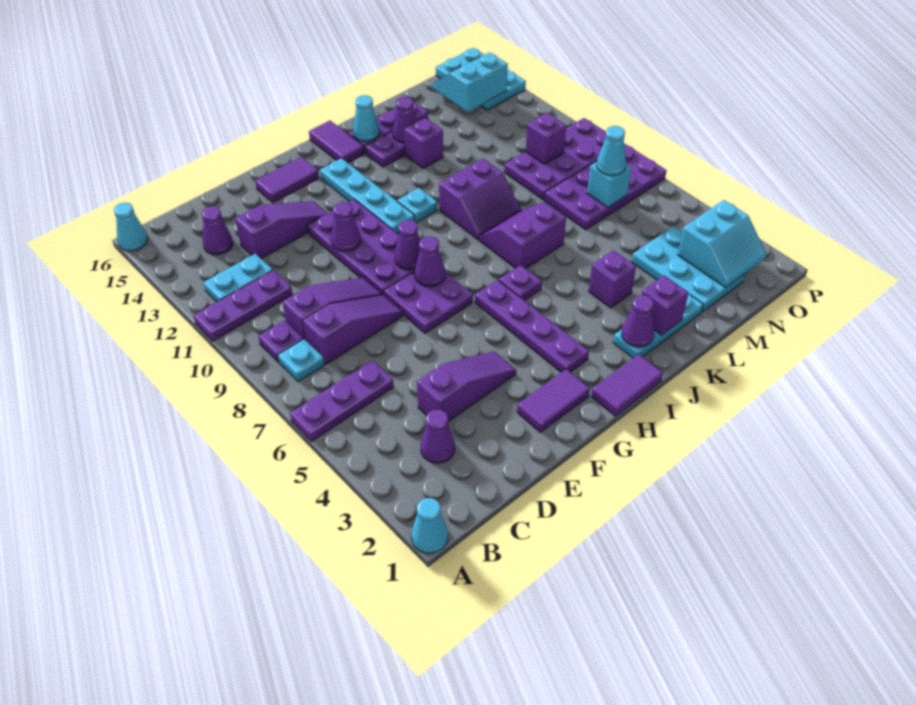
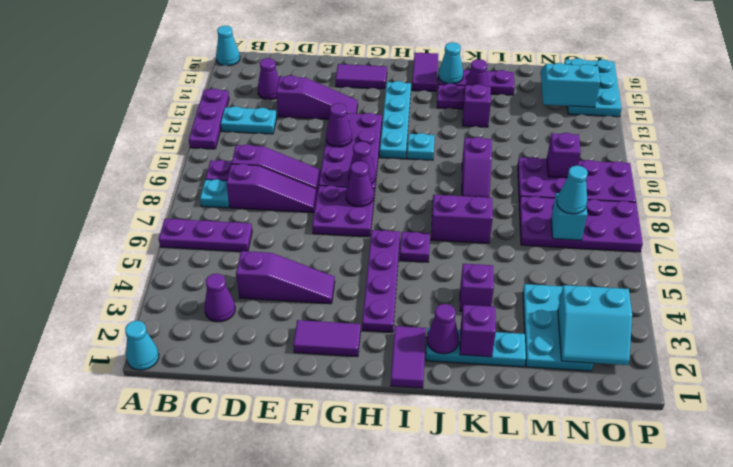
purple 1x3 plate [193,270,292,341] -> purple 1x3 plate turned to [189,89,229,149]
purple 1x2 tile [591,354,663,416] -> purple 1x2 tile turned to [391,326,426,388]
purple 2x2 slope [439,158,521,240] -> purple 1x2 slope [462,137,492,198]

